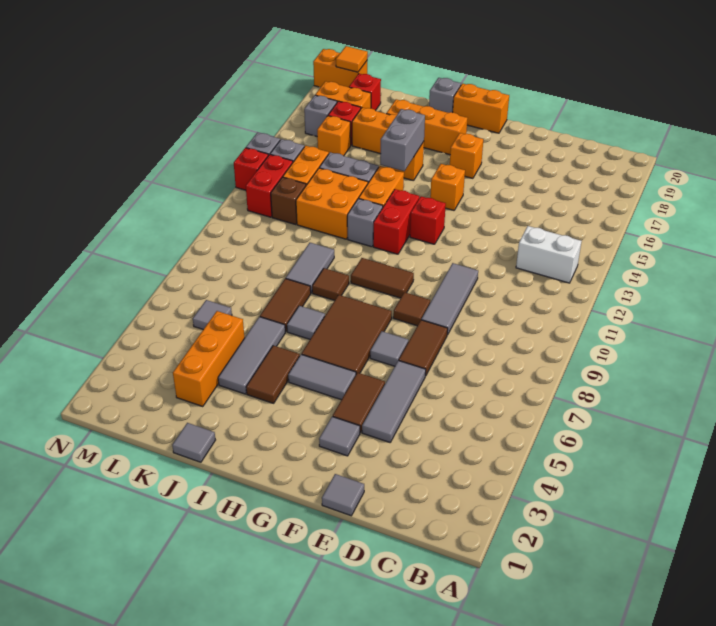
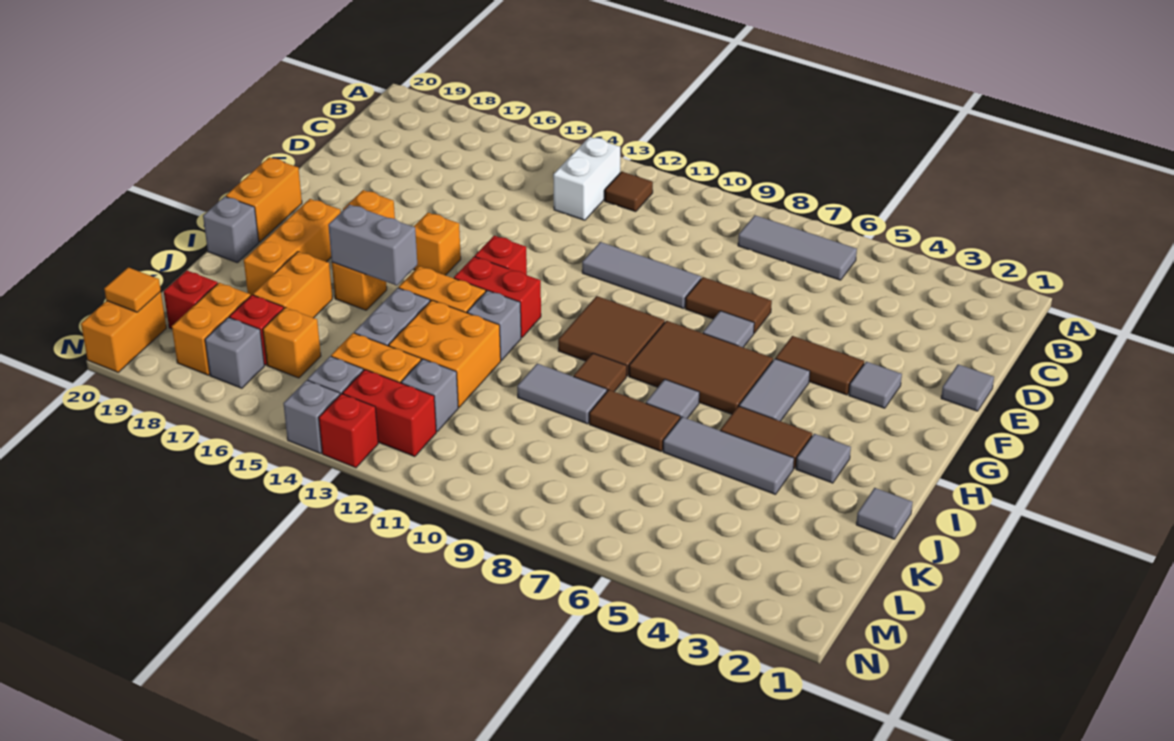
grey 1x3 tile [362,361,426,442] -> grey 1x3 tile moved to [738,215,857,280]
brown 1x1 tile [393,292,430,326] -> brown 1x1 tile moved to [605,172,653,212]
brown 1x2 tile [351,258,414,298] -> brown 2x2 tile [558,296,665,376]
orange 1x3 brick [173,311,244,407] -> none
grey 1x1 tile [193,300,232,329] -> grey 1x1 tile moved to [796,434,851,483]
brown 1x1 brick [271,177,306,224] -> grey 1x1 brick [401,359,458,432]

